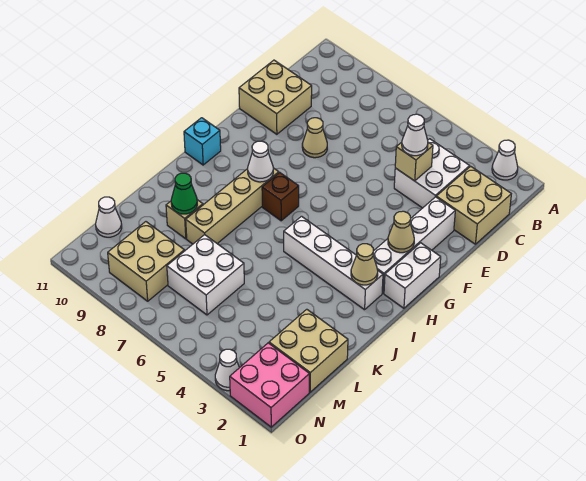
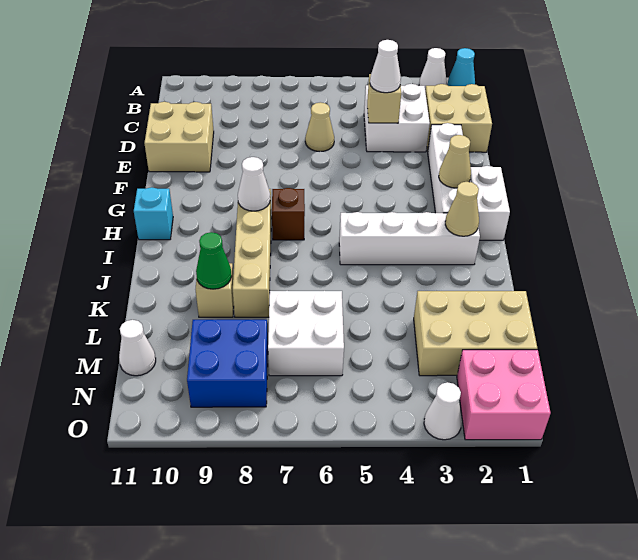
none -> cyan 1x1 cone [448,48,475,86]
tan 1x1 cone [302,118,327,158] -> tan 1x1 cone moved to [305,102,334,152]
tan 2x2 brick [269,309,348,392] -> tan 2x3 brick [414,291,537,376]
tan 2x2 brick [108,222,184,301] -> blue 2x2 brick [187,320,268,407]

